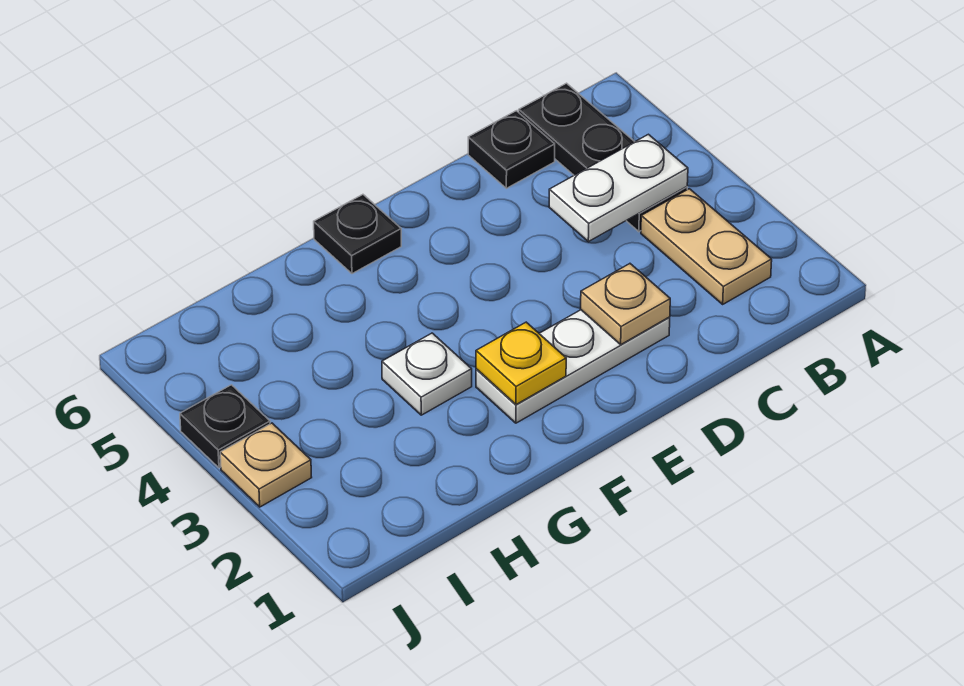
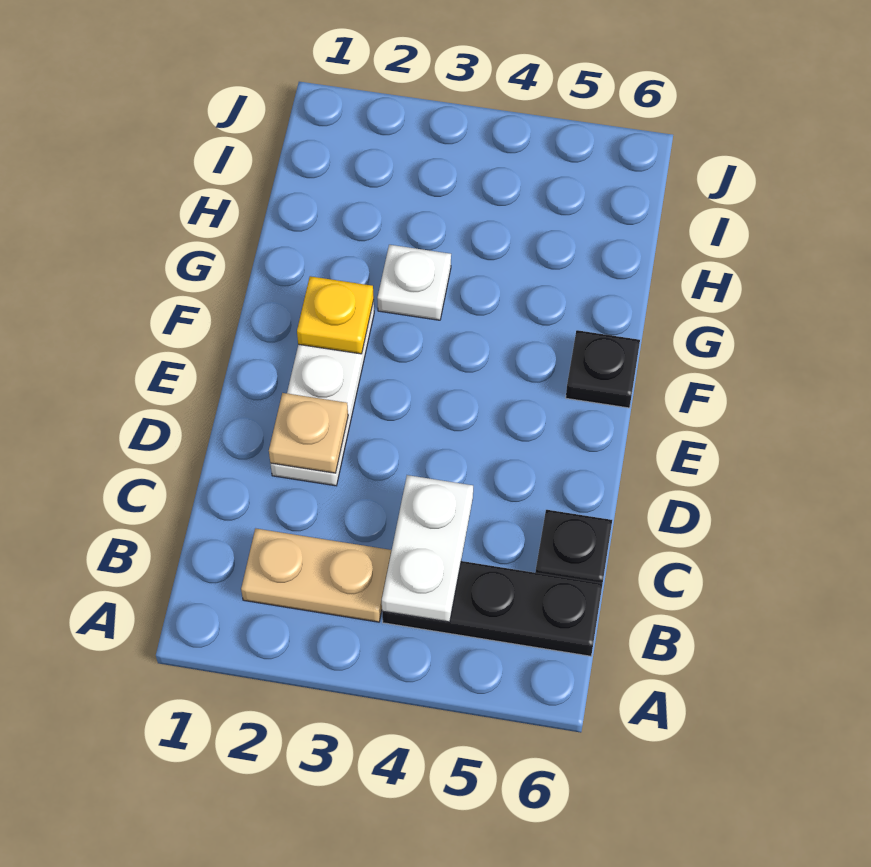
tan 1x1 plate [220,423,312,507] -> none
black 1x1 plate [180,385,270,468] -> none

